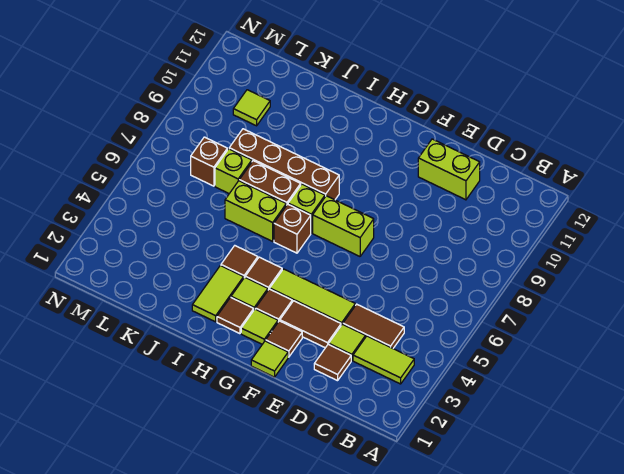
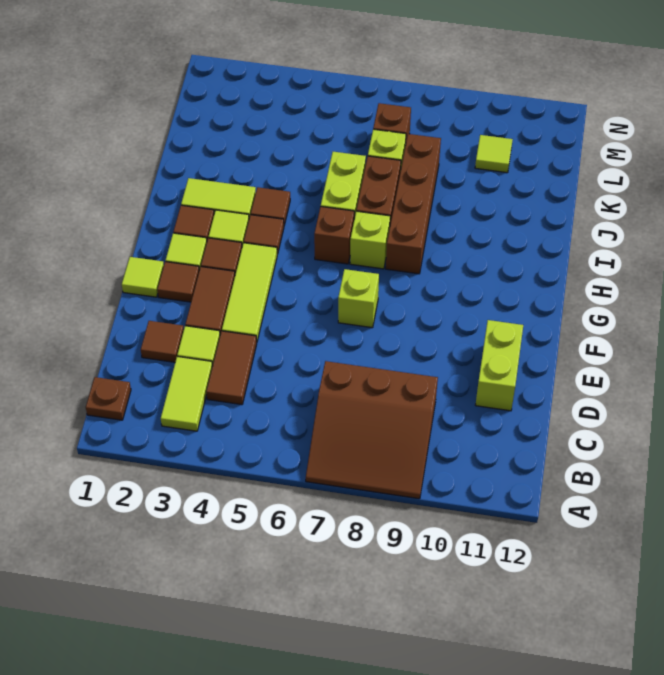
none -> brown 3x3 slope [306,361,438,499]
none -> brown 1x1 plate [86,377,131,420]
lime 1x2 brick [313,196,374,256] -> lime 1x1 brick [338,269,379,328]

